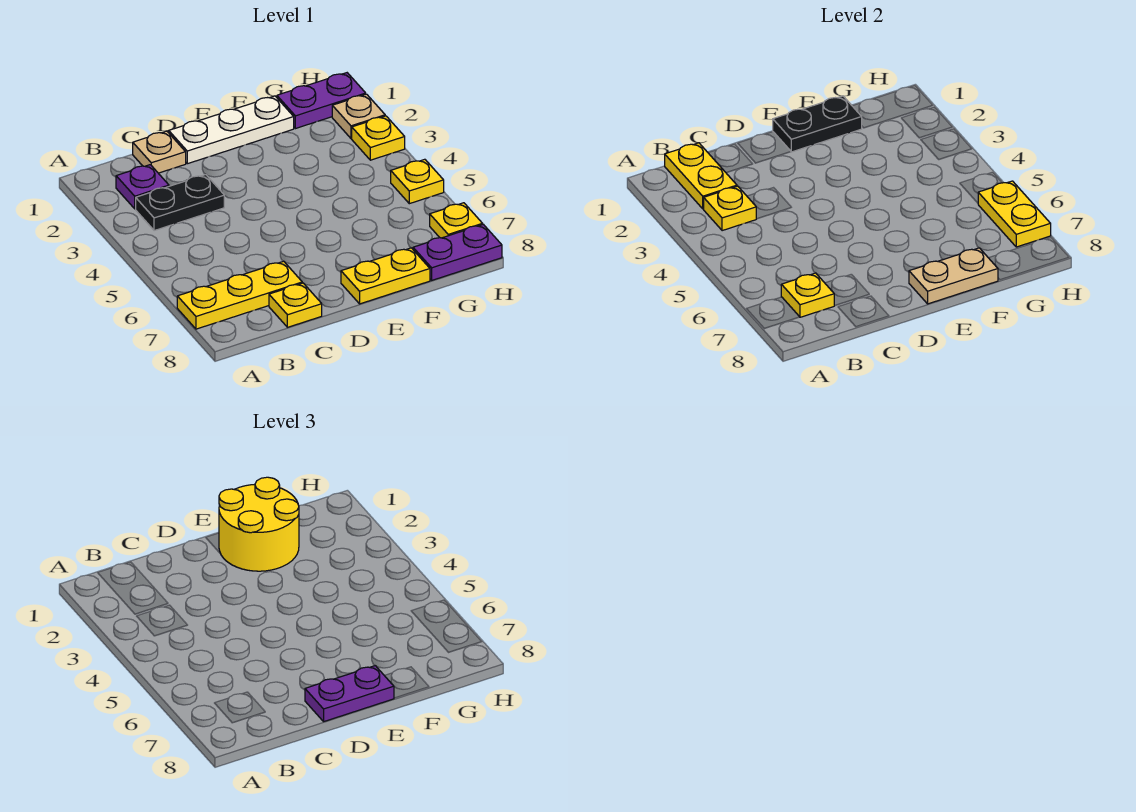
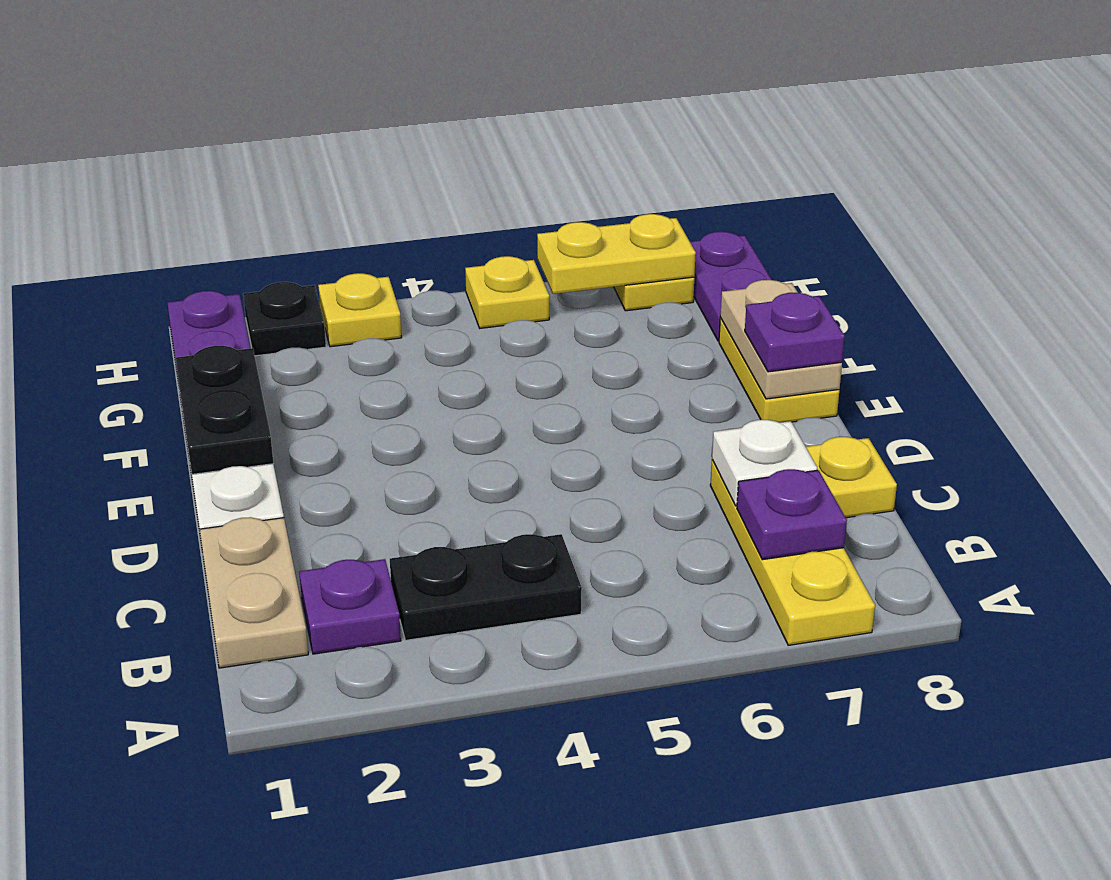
yellow 1x2 plate [665,143,737,209] -> none
black 1x2 plate [136,175,224,231] -> black 1x2 plate turned to [390,534,582,640]
yellow 1x1 plate [704,186,756,231] -> none
yellow 1x1 plate [781,273,834,317] -> purple 1x1 plate [737,469,847,560]
tan 1x1 plate [133,131,186,173] -> tan 1x2 plate [200,517,308,668]
none -> white 1x1 plate [712,420,817,506]
purple 1x2 plate [305,666,394,721] -> purple 1x1 plate [745,293,845,372]
yellow 2x2 round brick [219,477,299,571] -> none
tan 1x1 plate [332,94,385,138] -> black 1x1 plate [243,282,326,356]

